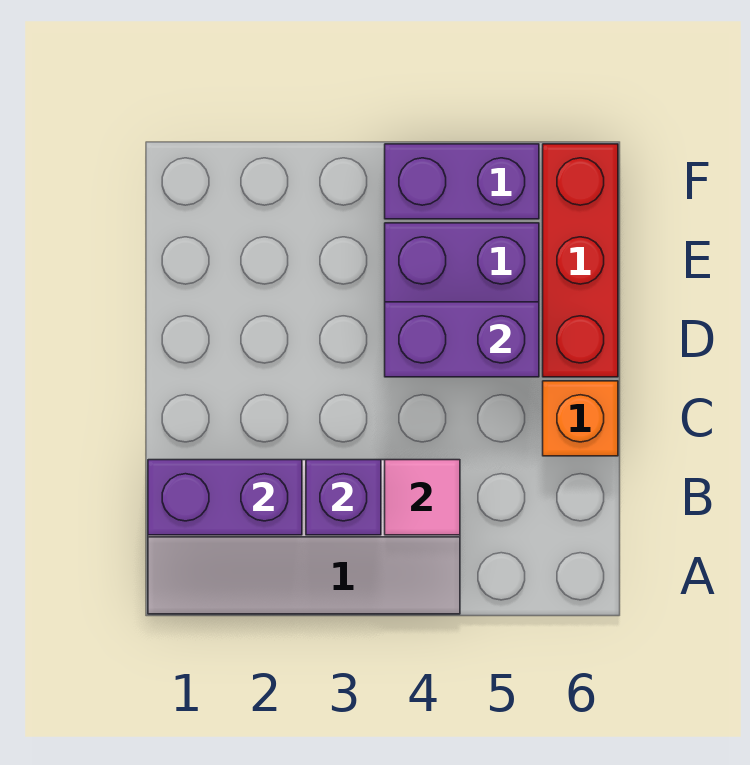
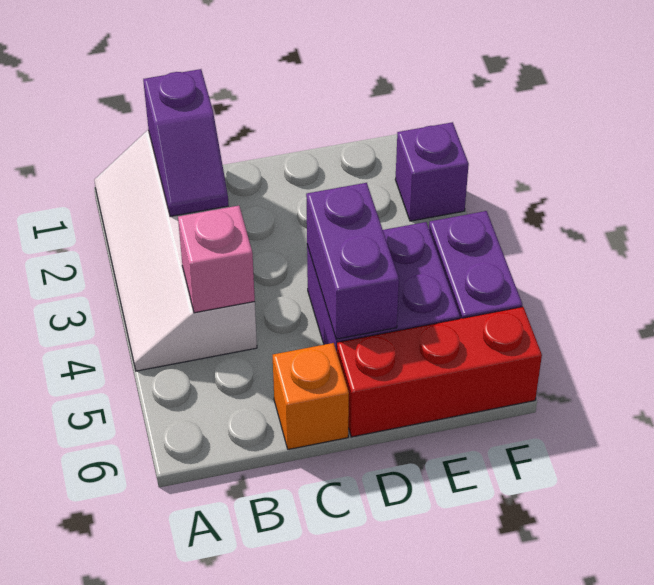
purple 1x2 brick [148,460,302,535] -> purple 1x2 slope [143,69,229,217]
purple 1x1 brick [306,460,381,535] -> purple 1x1 brick moved to [395,122,469,221]
pink 1x1 tile [385,460,460,535] -> pink 1x1 brick [178,206,255,313]

